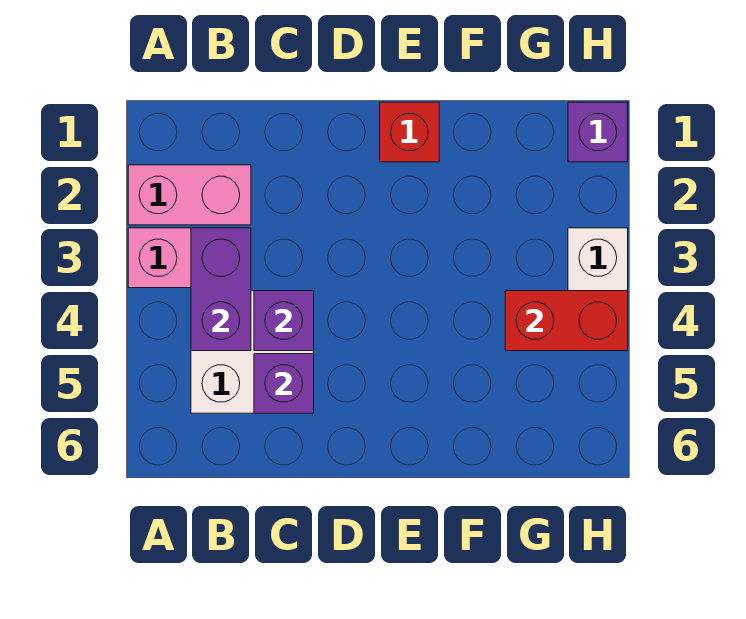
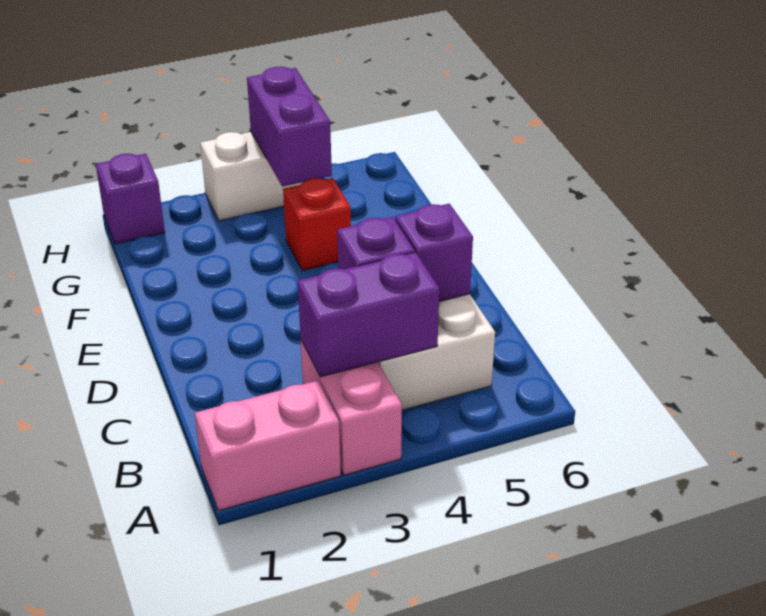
pink 1x2 brick [128,165,251,225] -> pink 1x2 brick turned to [195,381,341,511]
red 1x1 brick [380,102,439,162] -> red 1x1 brick moved to [283,178,351,271]
red 1x2 brick [505,291,628,351] -> purple 1x2 brick [247,67,332,187]

